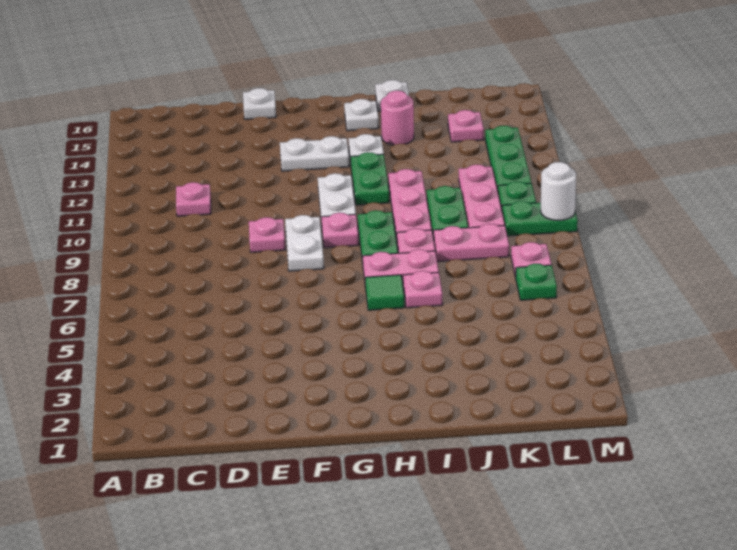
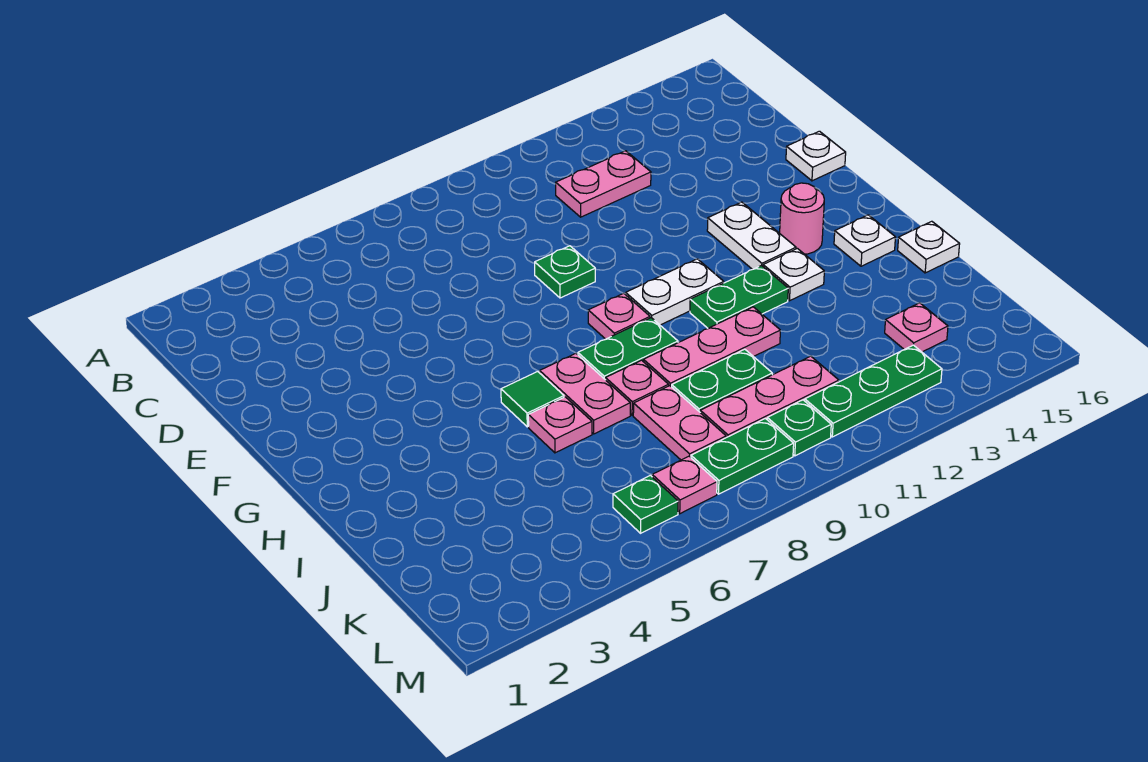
pink 1x1 plate [176,182,211,216] -> pink 1x2 plate [556,151,651,217]
pink 1x1 plate [249,217,285,252] -> green 1x1 plate [535,246,595,298]
white 1x2 plate [285,215,324,271] -> none
pink 1x1 round brick [381,91,414,145] -> pink 1x1 round brick moved to [780,183,824,254]
green 1x2 plate [502,201,578,236] -> green 1x2 plate turned to [691,419,794,494]
white 1x1 round brick [541,162,576,220] -> none

